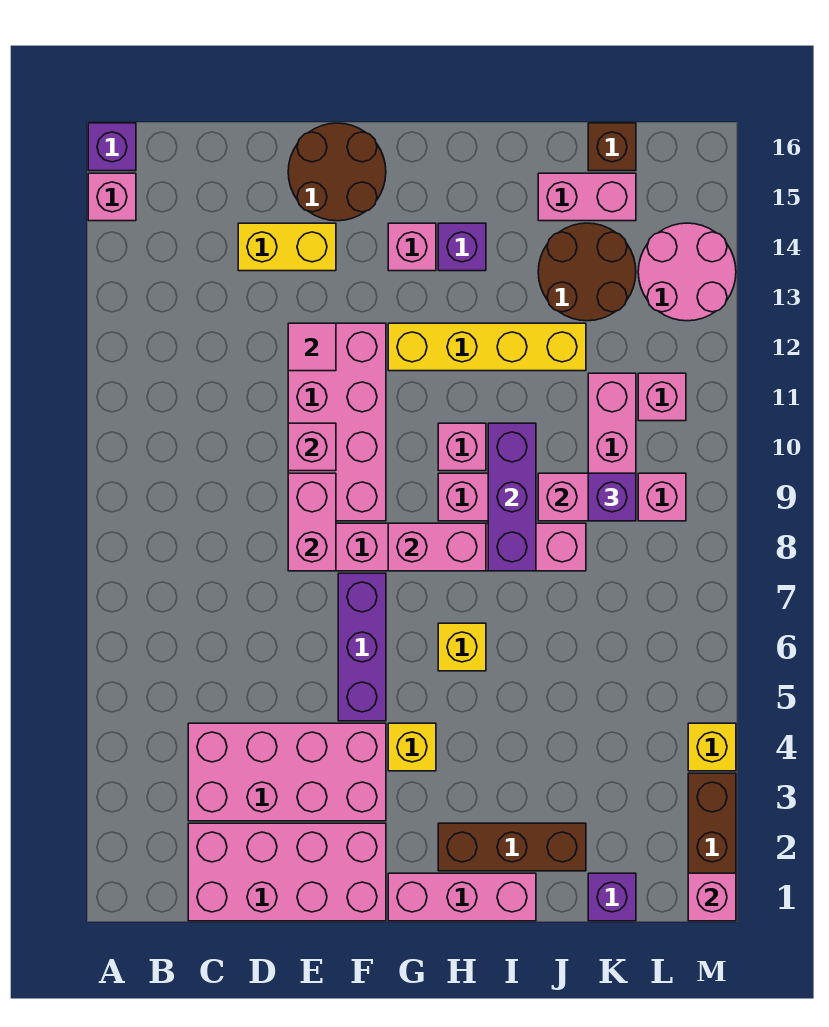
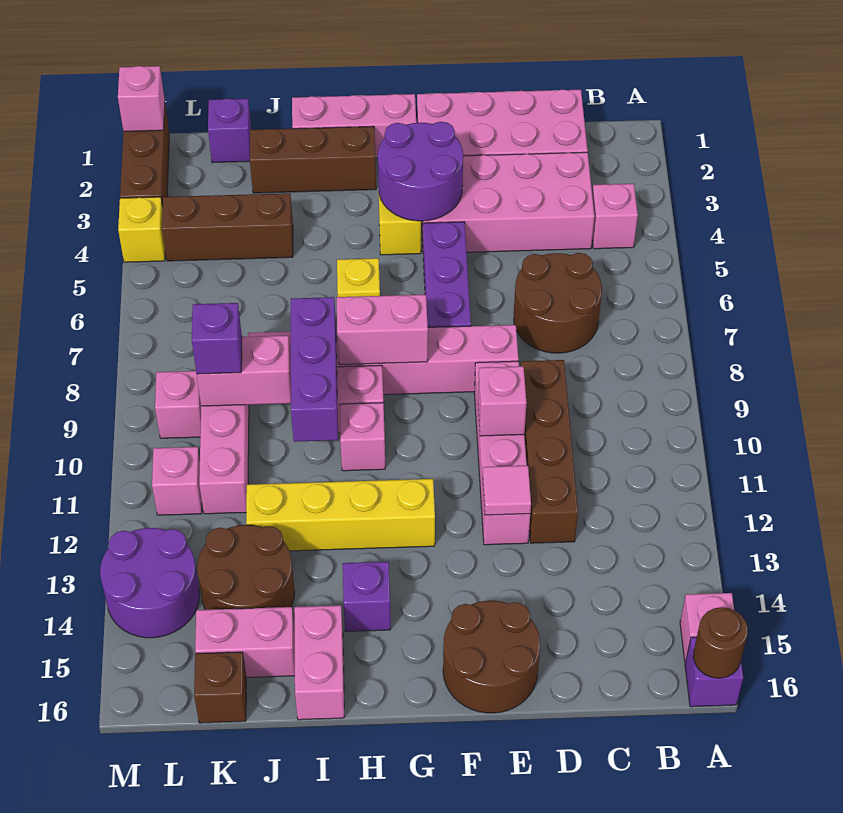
none -> brown 1x1 round brick [693,607,748,678]
none -> brown 2x2 round brick [514,253,602,353]
none -> brown 1x4 brick [521,360,578,543]
yellow 1x2 brick [238,223,336,271] -> none
pink 1x2 brick [288,473,336,571] -> pink 1x2 brick moved to [294,605,344,720]
pink 2x4 brick [288,323,386,521] -> pink 1x4 brick [474,361,530,545]
none -> purple 2x2 round brick [378,122,463,221]
pink 1x1 brick [388,223,436,271] -> pink 1x1 brick moved to [592,184,638,249]
none -> brown 1x3 brick [162,193,293,261]
pink 2x2 round brick [638,223,736,321] -> purple 2x2 round brick [100,528,200,638]

